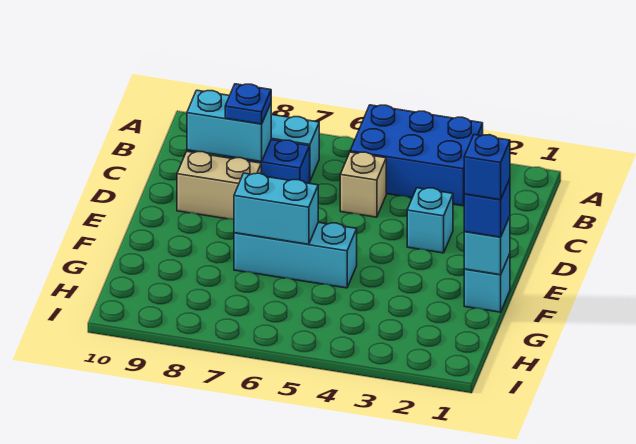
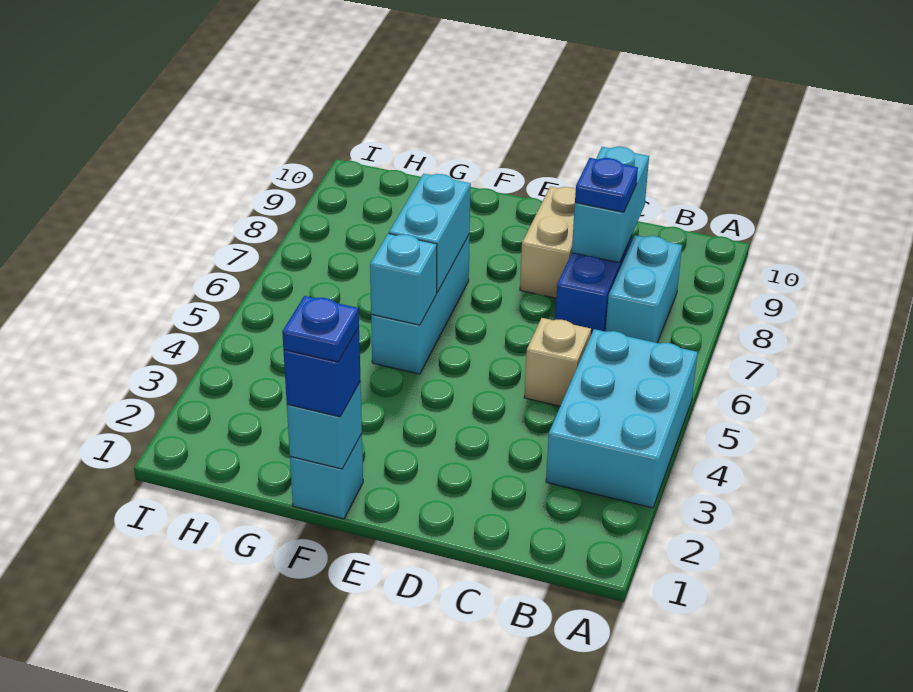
blue 2x3 brick [350,105,483,206] -> cyan 2x3 brick [546,329,698,508]
cyan 1x1 brick [407,188,453,253] -> cyan 1x1 brick moved to [370,234,437,325]
blue 1x1 brick [464,135,510,200] -> blue 1x1 plate [282,296,359,362]

